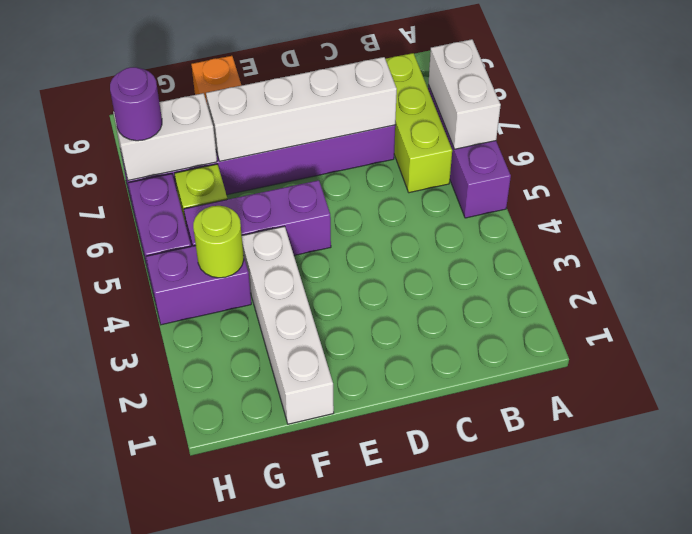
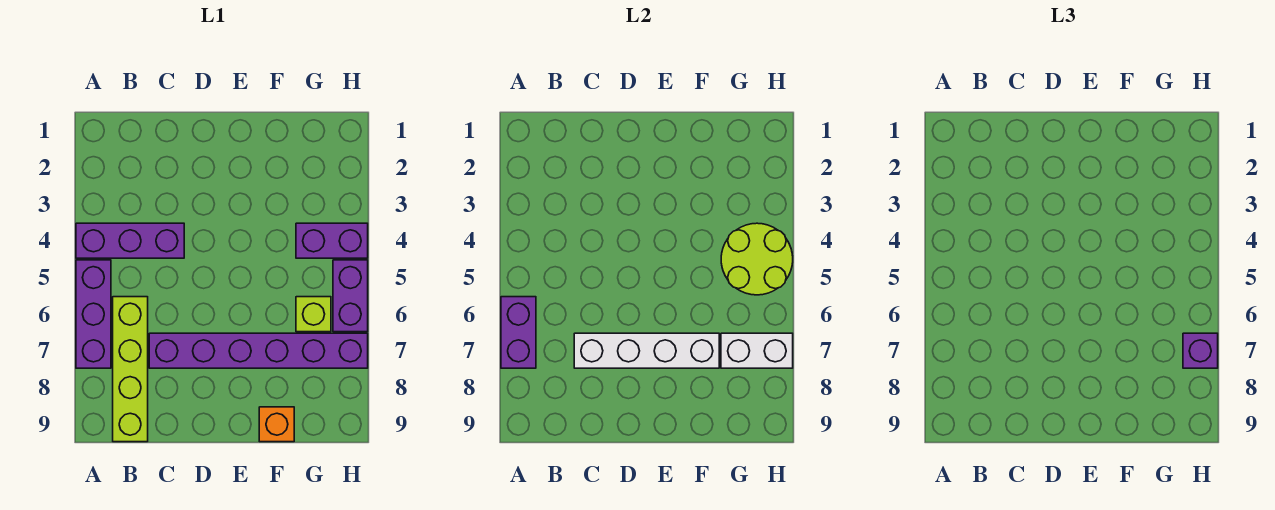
white 1x2 brick [428,39,501,149] -> purple 1x2 brick [501,297,536,368]
lime 1x3 brick [386,53,452,193] -> lime 1x4 brick [113,297,148,442]
purple 1x3 brick [184,180,331,255] -> purple 1x3 brick moved to [76,223,184,258]
white 1x4 brick [242,226,334,424] -> none
lime 1x1 round brick [193,206,244,278] -> lime 2x2 round brick [721,223,793,295]
purple 1x1 round brick [110,67,162,141] -> purple 1x1 brick [1183,333,1218,368]

